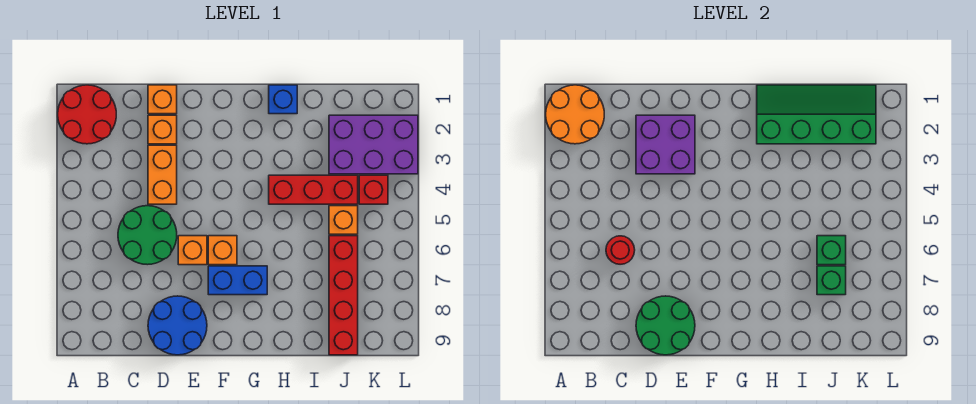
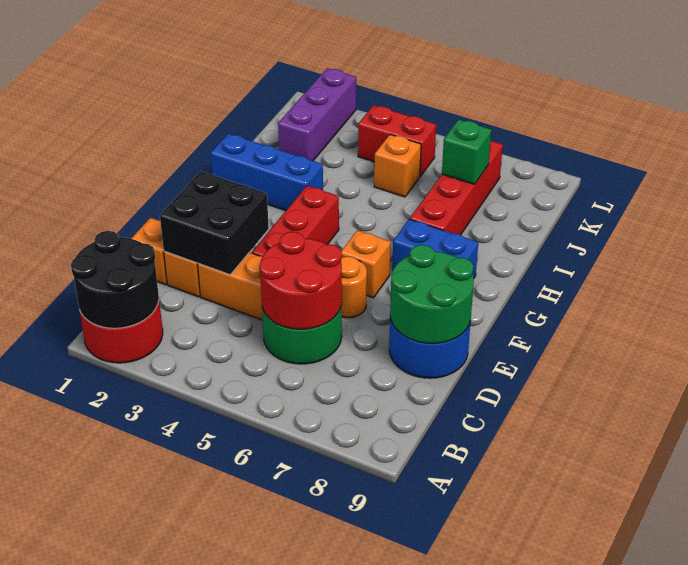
orange 2x2 round brick [546,85,604,144] -> black 2x2 round brick [71,231,159,328]
red 1x1 round brick [606,236,635,264] -> red 2x2 round brick [259,232,342,329]
purple 2x2 brick [636,115,695,174] -> black 2x2 brick [160,171,269,275]
orange 1x1 brick [178,236,207,265] -> orange 1x1 round brick [341,256,367,318]
blue 1x2 brick [208,266,267,295] -> blue 1x2 brick turned to [392,219,478,278]
blue 1x1 brick [269,85,297,114] -> blue 1x3 brick [211,134,323,211]
green 2x4 slope [757,85,876,144] -> none
red 1x3 brick [269,175,358,204] -> red 1x3 brick moved to [252,186,339,256]
purple 2x3 brick [329,115,418,174] -> purple 1x3 brick [278,68,356,161]
red 1x4 brick [329,236,358,355] -> red 1x4 brick turned to [410,141,503,235]
green 1x1 brick [817,236,846,265] -> none
red 1x1 brick [359,175,388,204] -> red 1x2 brick [358,105,436,176]

